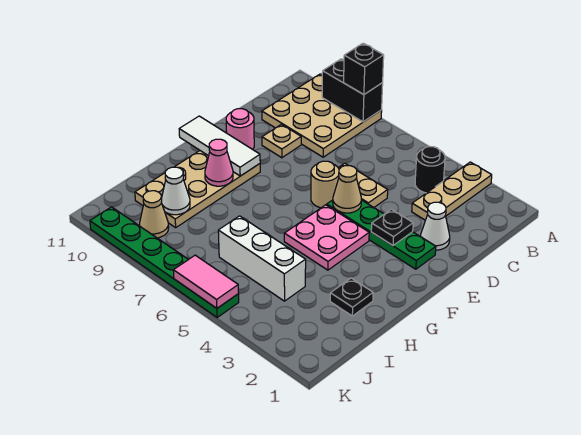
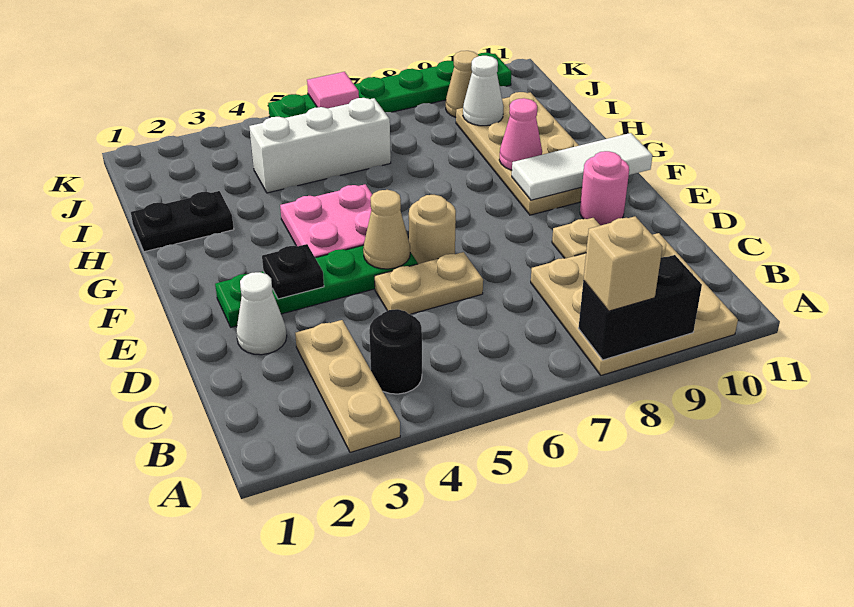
black 1x1 brick [344,43,384,95] -> tan 1x1 brick [583,216,663,311]
black 1x1 plate [330,278,373,316] -> black 1x2 plate [131,191,234,252]
pink 1x2 tile [173,255,239,308] -> pink 1x1 tile [307,72,359,108]

